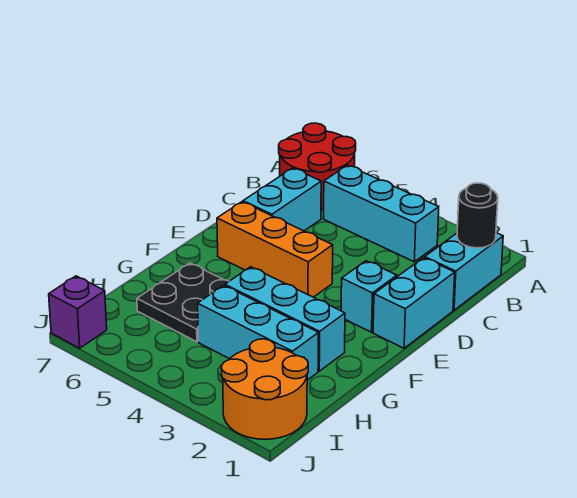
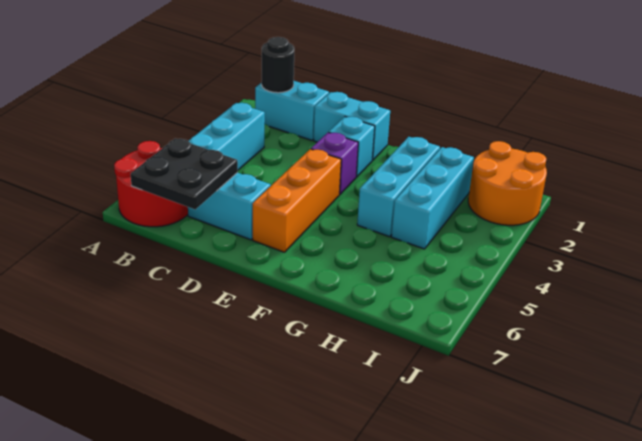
black 2x2 plate [137,263,229,342] -> black 2x2 plate moved to [131,138,238,209]
purple 1x1 brick [49,276,107,348] -> purple 1x1 brick moved to [311,132,358,194]

